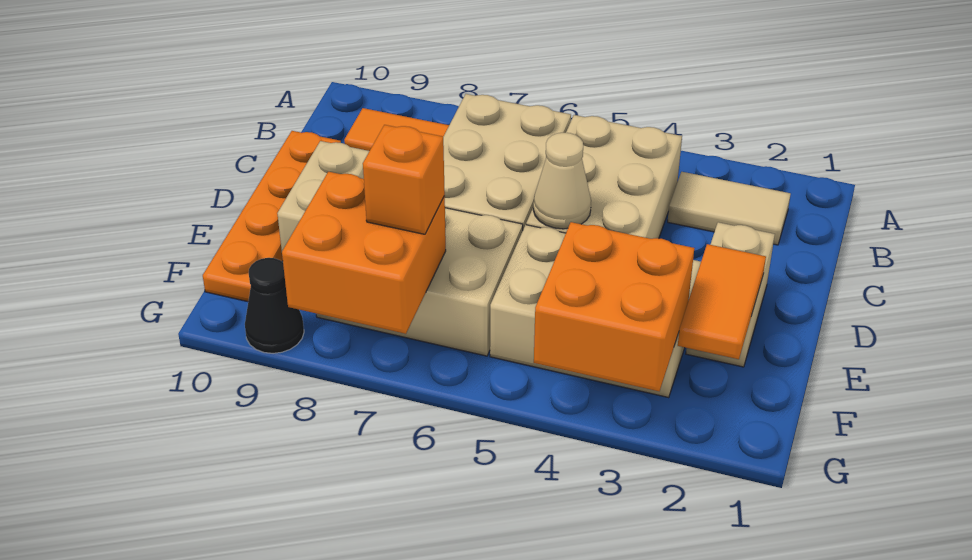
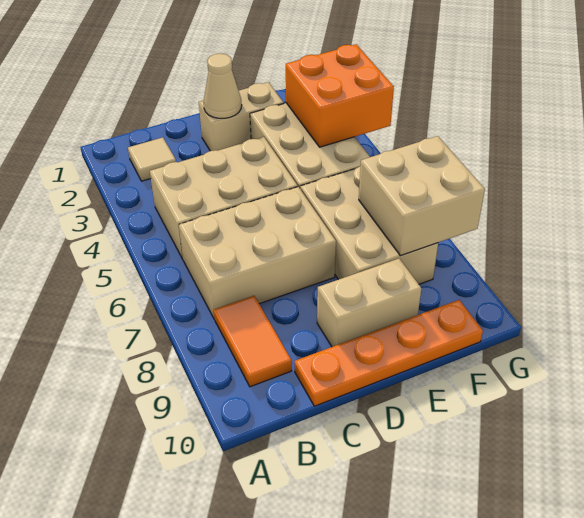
tan 1x2 tile [668,172,791,245] -> tan 1x1 tile [128,137,176,181]
tan 1x1 cone [533,133,591,229] -> tan 1x1 cone moved to [204,54,242,118]
orange 1x2 tile [678,244,766,359] -> none
orange 2x2 brick [282,172,446,334] -> tan 2x2 brick [359,136,485,256]
orange 1x1 brick [363,125,445,234] -> none
black 1x1 cone [245,258,304,353] -> none

